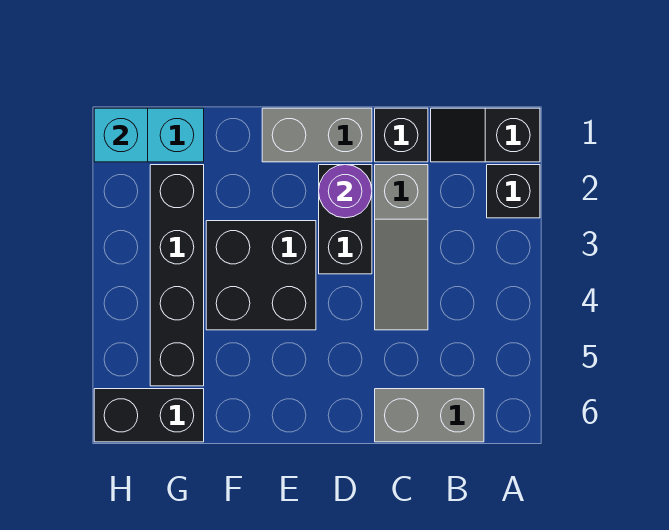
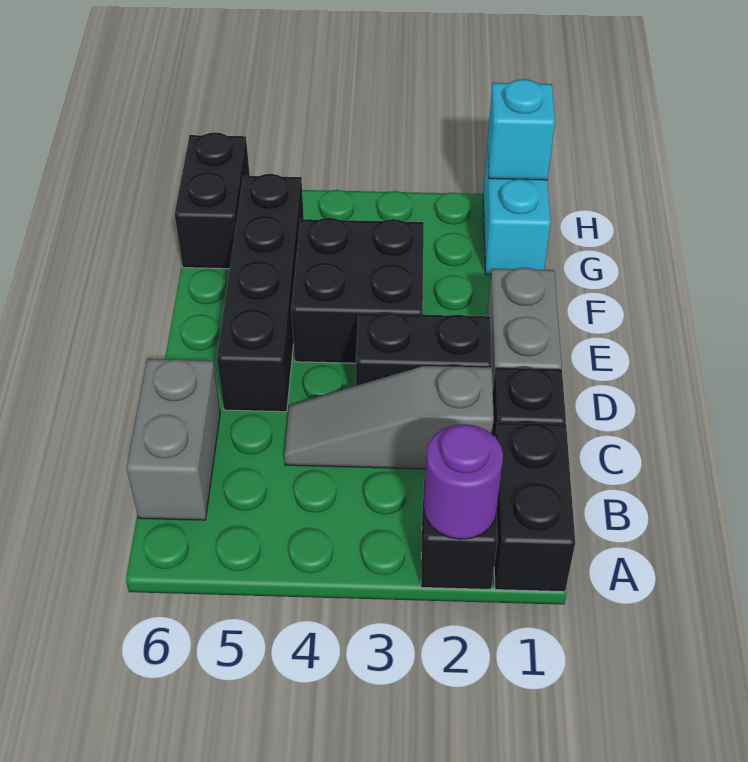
black 1x2 slope [431,108,540,162] -> black 1x2 brick [494,422,575,592]
purple 1x1 round brick [319,165,372,218] -> purple 1x1 round brick moved to [424,424,503,539]
black 1x4 brick [150,165,204,386] -> black 1x4 brick turned to [217,174,304,412]

